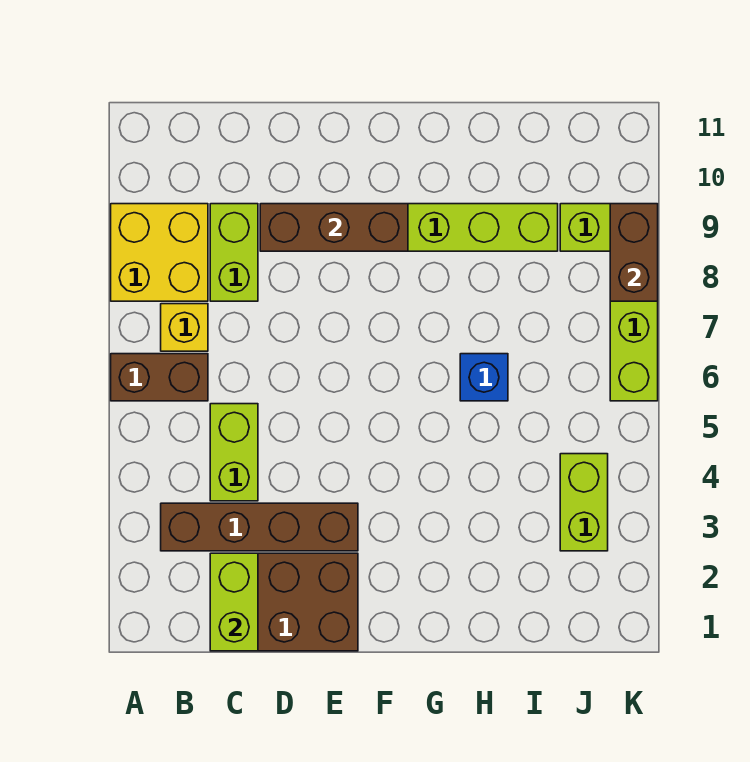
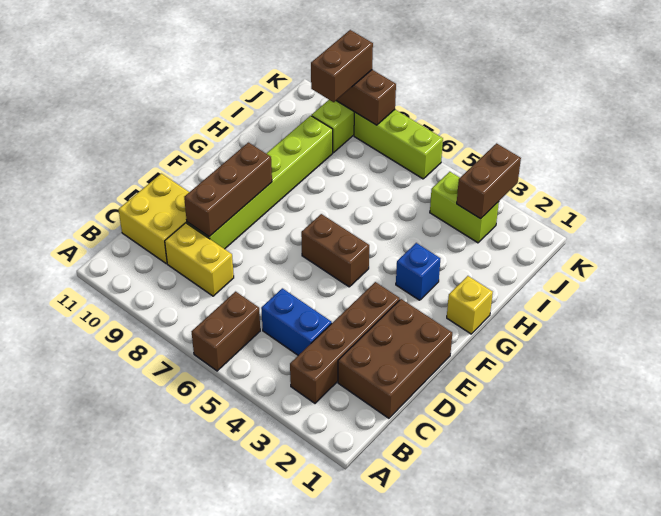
yellow 2x2 brick [111,204,208,301] -> yellow 2x2 brick moved to [118,174,189,263]
yellow 1x1 brick [161,304,208,351] -> yellow 1x1 brick moved to [447,276,493,334]
lime 1x2 brick [210,553,258,651] -> none
lime 1x2 brick [210,404,258,501] -> blue 1x2 brick [261,288,332,355]
lime 1x2 brick [210,204,258,301] -> yellow 1x2 brick [165,223,234,296]
none -> brown 1x2 brick [301,214,369,287]
blue 1x1 brick [460,354,508,401] -> blue 1x1 brick moved to [396,243,440,300]
none -> brown 1x2 brick [457,143,521,219]
none -> brown 1x2 brick [311,30,373,102]

